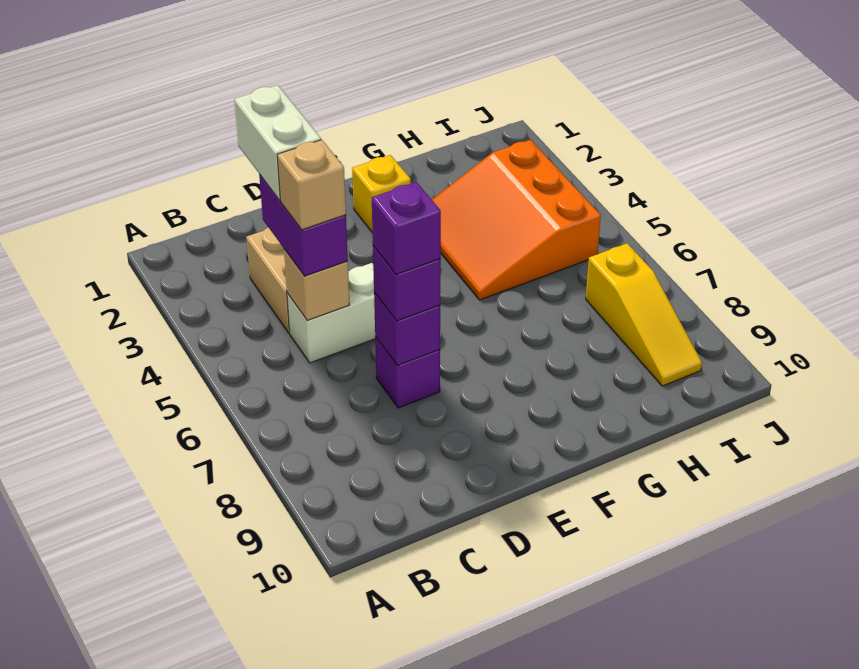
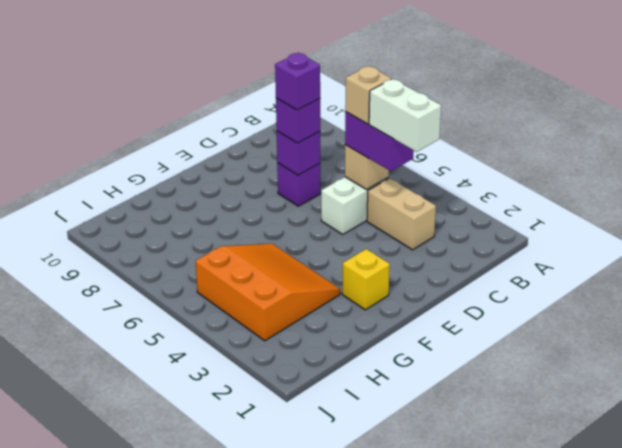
yellow 1x3 slope [586,243,702,386] -> none

